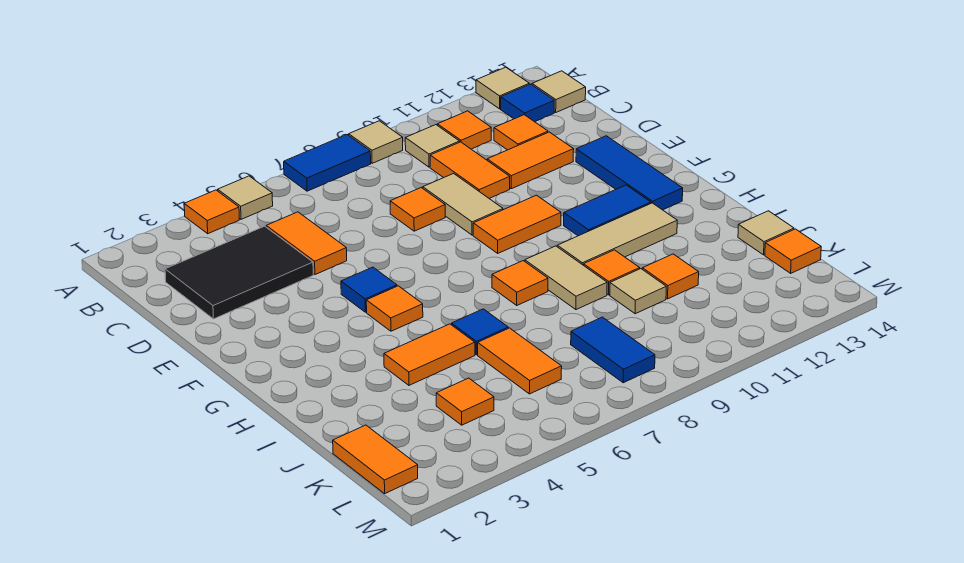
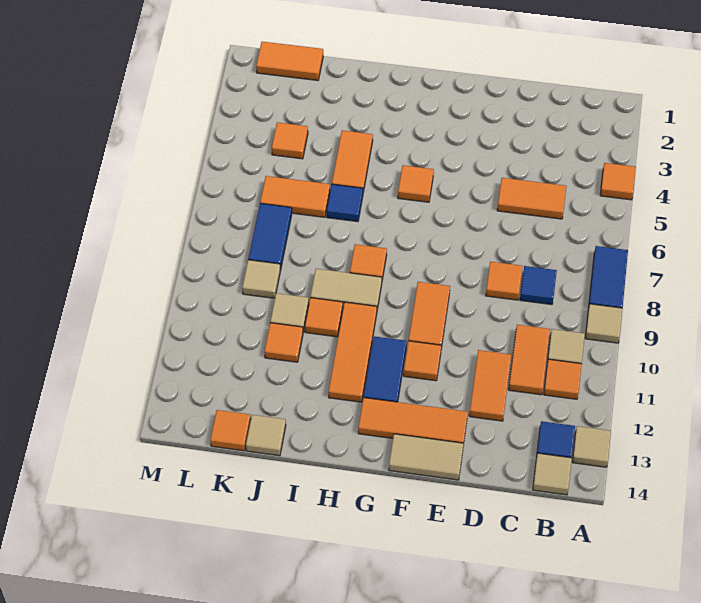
tan 1x1 tile [218,176,273,219] -> tan 1x1 tile moved to [242,260,281,298]
black 2x3 tile [165,226,313,319] -> none
orange 1x2 tile [430,142,510,198] -> orange 1x2 tile turned to [509,325,550,395]
orange 1x1 tile [494,115,548,150] -> orange 1x1 tile moved to [404,341,442,381]
tan 1x2 tile [423,174,503,235] -> tan 1x2 tile moved to [389,434,464,480]
blue 1x3 tile [576,136,683,210] -> orange 1x3 tile [358,398,468,443]
blue 1x1 tile [341,267,397,312] -> blue 1x1 tile moved to [520,266,557,305]
tan 1x3 tile [557,203,677,265] -> orange 1x3 tile [328,302,377,402]
blue 1x2 tile [571,317,655,383] -> blue 1x2 tile turned to [248,203,292,269]

